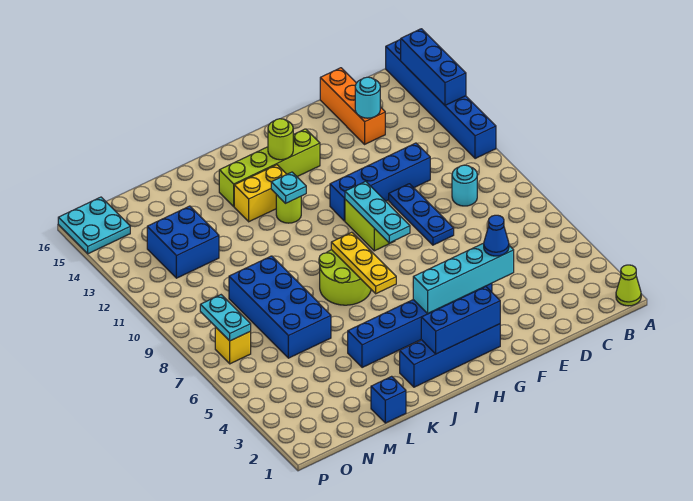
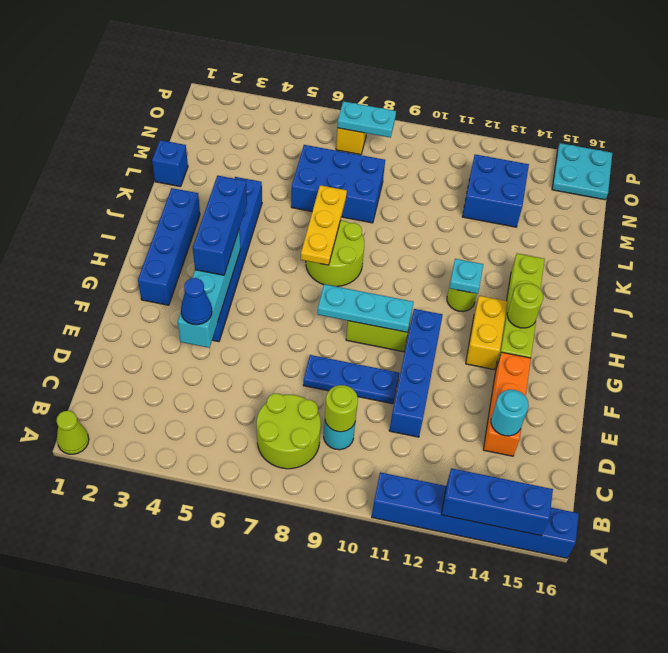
none -> lime 2x2 round brick [257,394,321,469]
none -> lime 1x1 round brick [325,385,358,432]
orange 1x3 brick [320,68,385,144] -> orange 1x3 brick turned to [483,352,531,456]
blue 1x3 brick [421,286,500,354] -> blue 1x3 brick moved to [193,175,247,275]
yellow 1x3 plate [331,232,396,294] -> yellow 1x3 plate turned to [301,185,347,265]
yellow 1x2 brick [234,165,287,222] -> yellow 1x2 brick moved to [466,296,508,369]
blue 2x4 brick [229,256,331,358] -> blue 2x3 brick [291,145,385,223]

